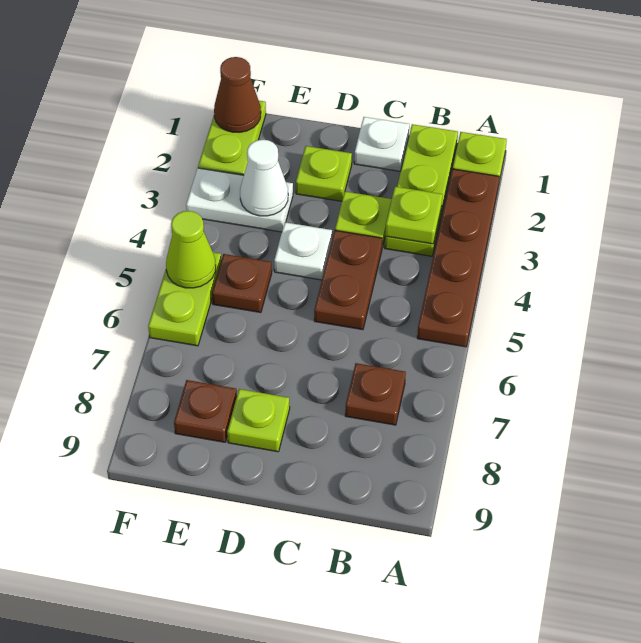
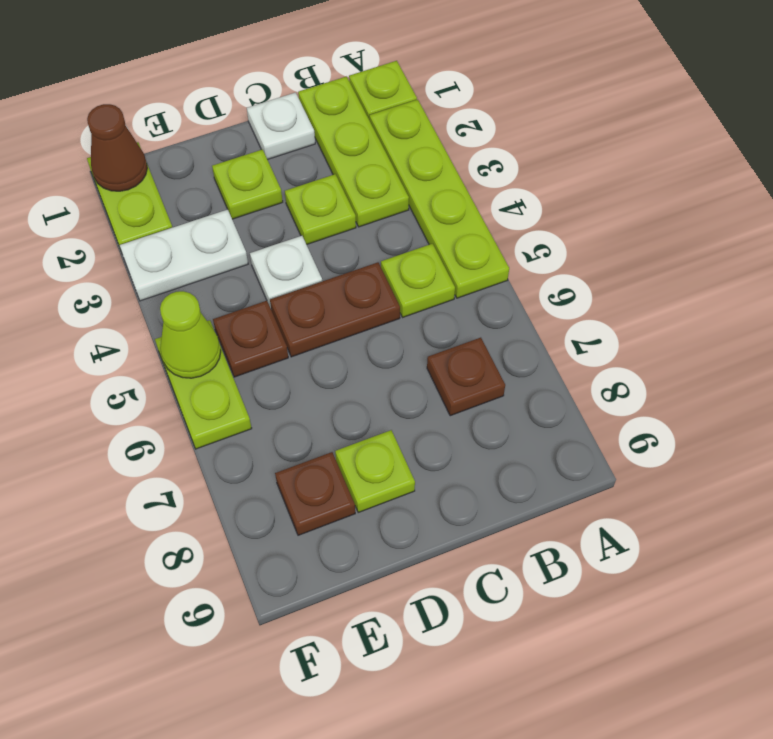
brown 1x4 plate [417,169,499,347] -> lime 1x4 plate [369,100,509,298]
lime 1x1 plate [385,187,443,244] -> lime 1x1 plate moved to [381,244,455,317]
brown 1x2 plate [314,231,382,330] -> brown 1x2 plate turned to [270,262,400,357]
white 1x1 cone [240,140,288,216] -> none

